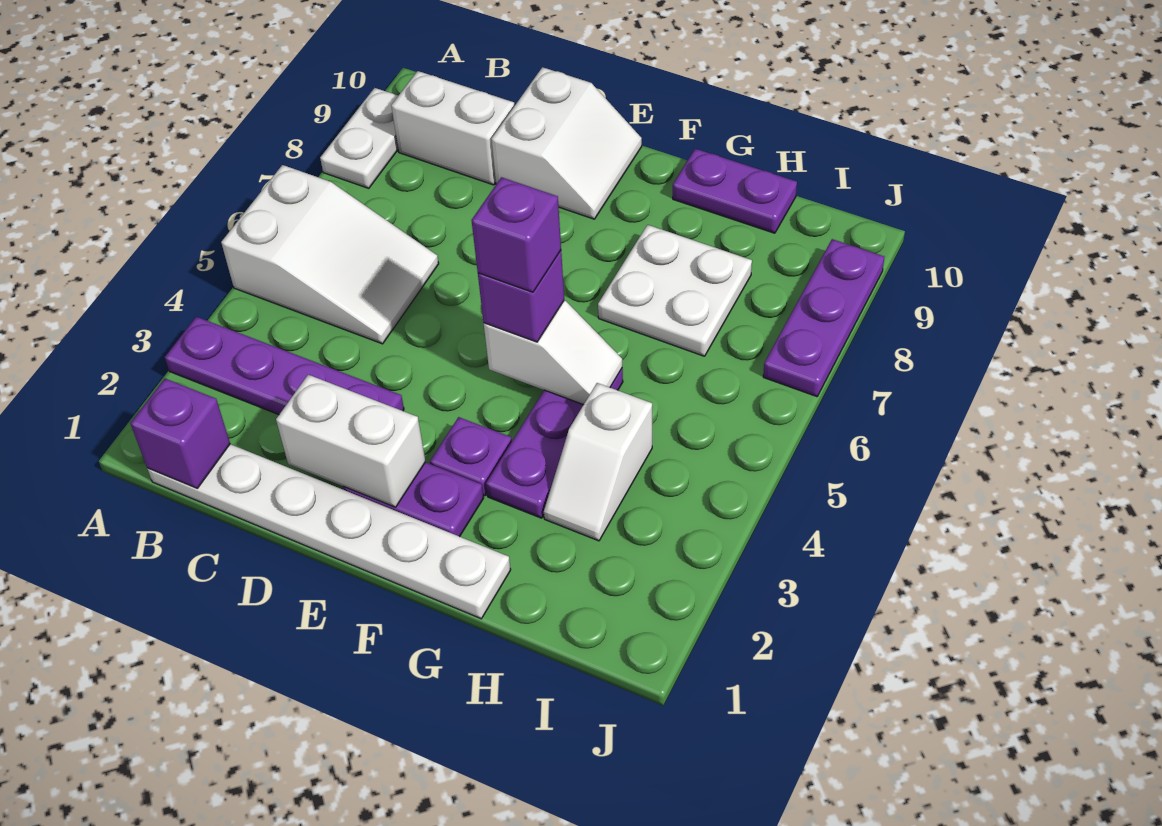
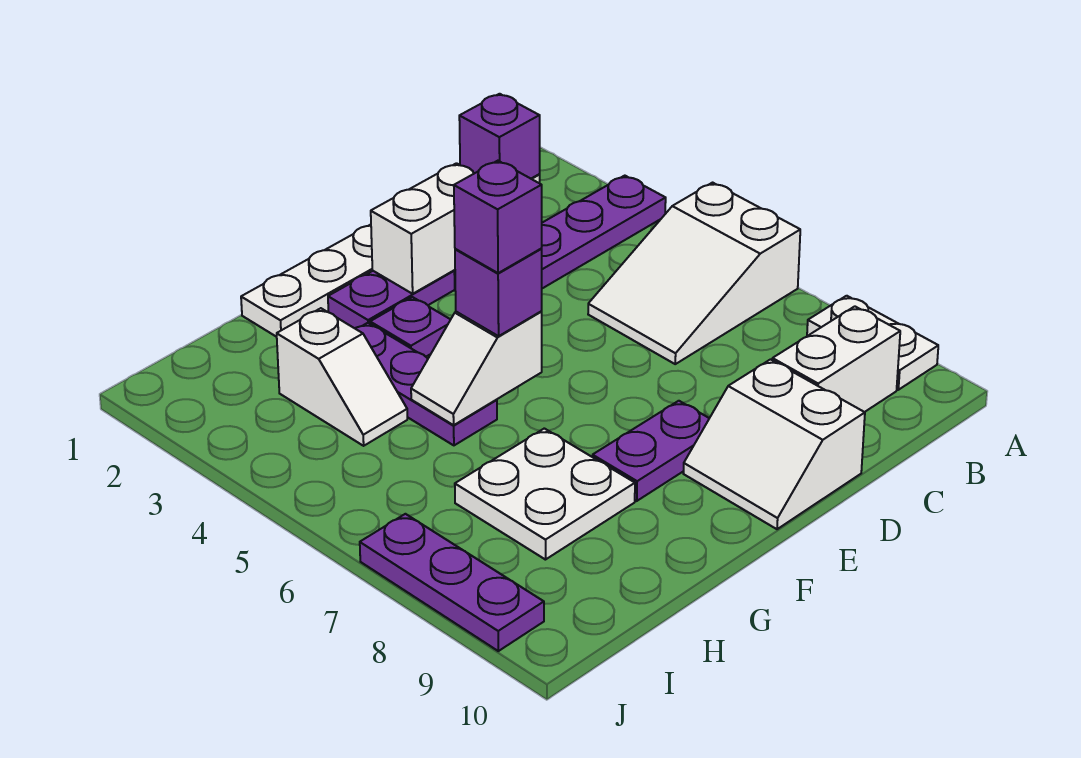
purple 1x2 plate [673,149,797,233] -> purple 1x2 plate moved to [593,401,709,501]
white 1x2 slope [544,383,652,541] -> white 1x2 slope turned to [277,308,407,446]

